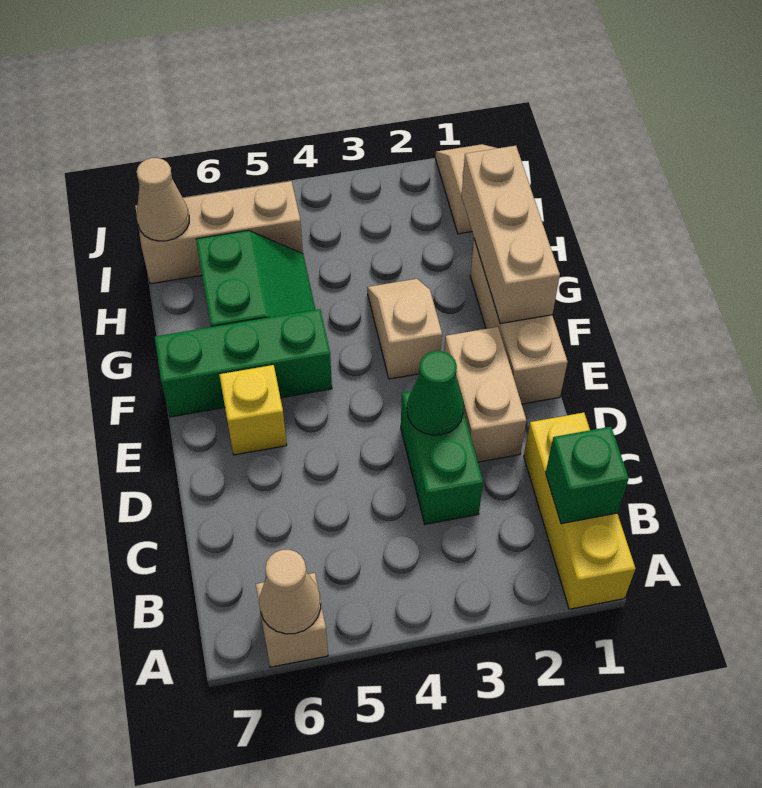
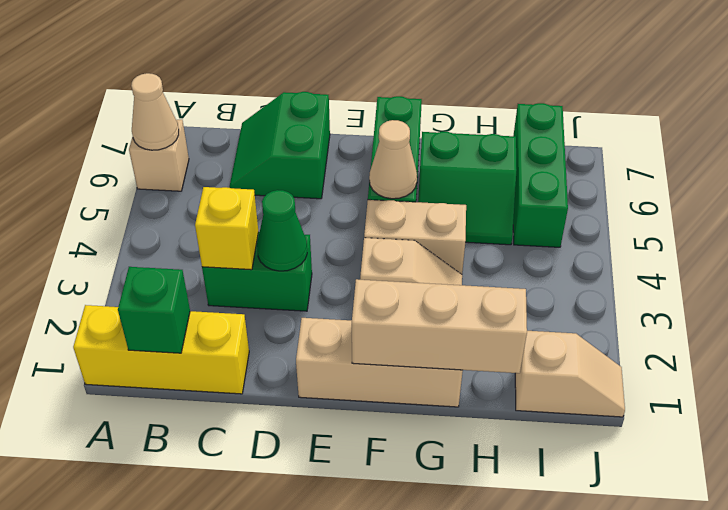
none -> green 2x2 slope [229,92,330,199]
tan 1x2 brick [444,327,526,462] -> tan 1x2 brick moved to [364,200,466,274]
yellow 1x1 brick [219,365,287,455] -> yellow 1x1 brick moved to [195,187,258,270]
tan 1x3 brick [135,181,303,284] -> green 1x3 brick [513,103,568,247]
tan 1x1 cone [137,158,189,241] -> tan 1x1 cone moved to [369,120,417,199]

